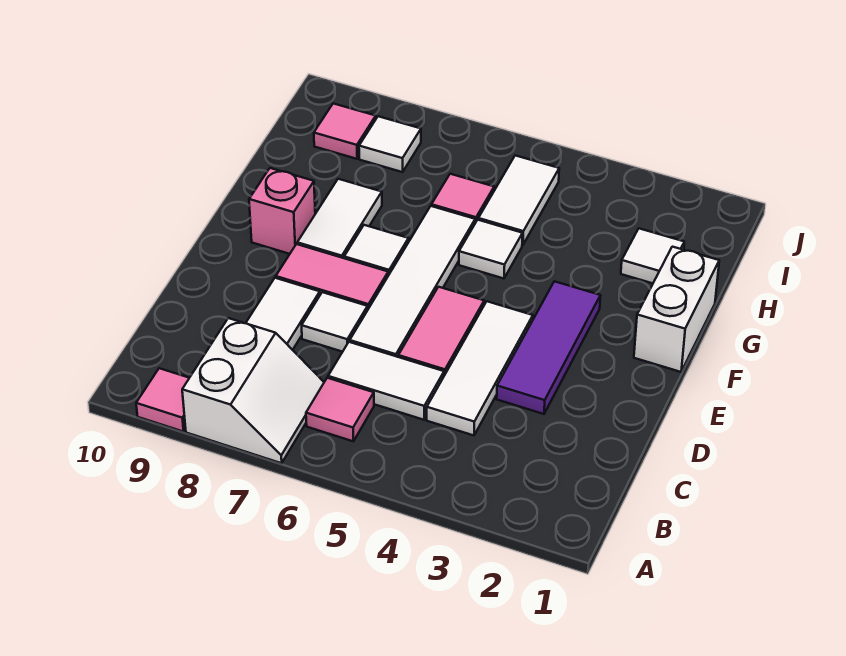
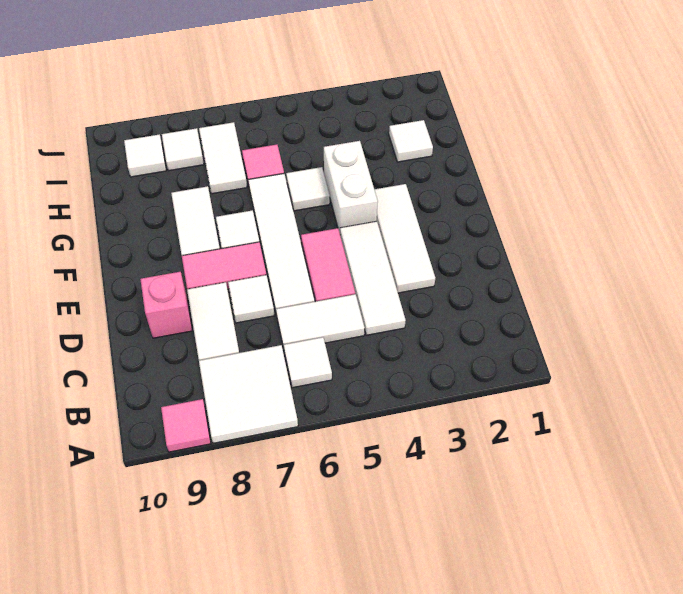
white 2x2 slope [182,318,324,463] -> white 2x2 tile [199,345,298,443]
pink 1x1 tile [306,378,374,441] -> white 1x1 tile [284,337,332,388]
purple 1x3 tile [497,281,600,414] -> white 1x3 tile [374,184,435,293]
white 1x2 brick [634,247,719,372] -> white 1x2 brick moved to [324,141,378,232]
pink 1x1 brick [249,168,315,254] -> pink 1x1 brick moved to [140,272,192,338]
white 1x2 tile [478,156,559,245] -> white 1x2 tile moved to [199,122,247,194]
pink 1x1 tile [314,104,376,159] -> white 1x1 tile [124,134,166,177]

